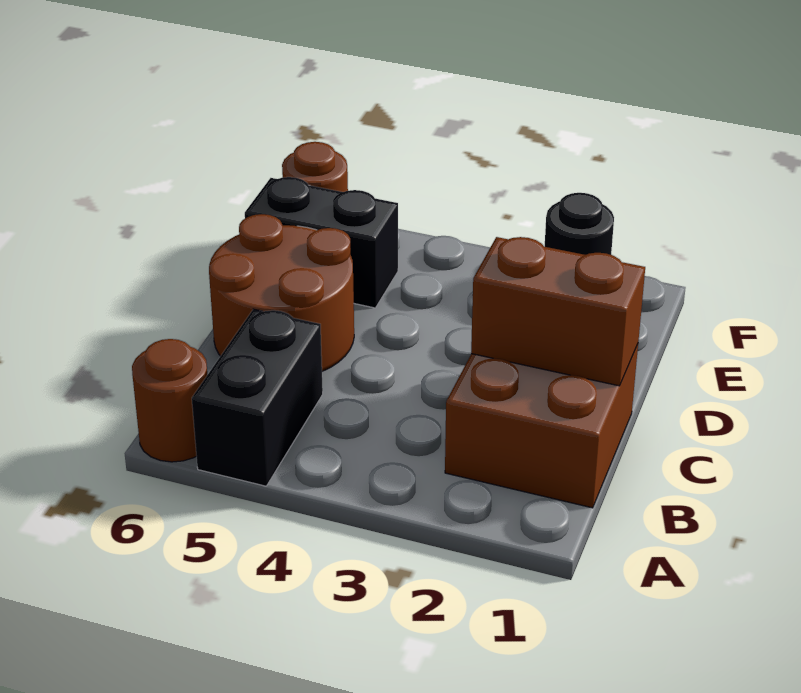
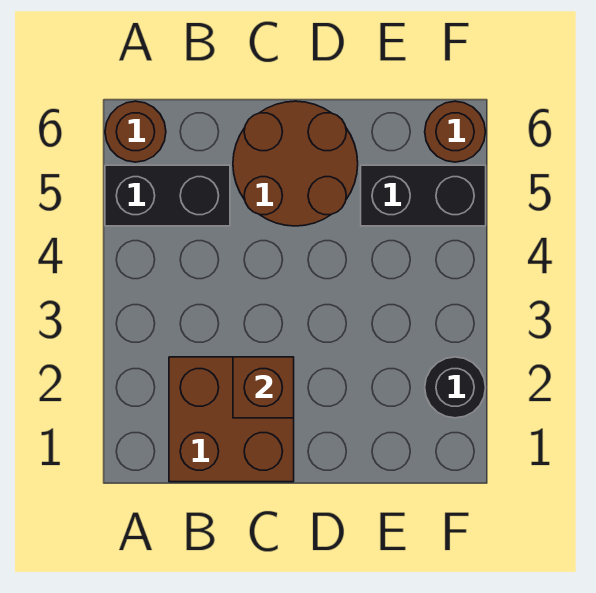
brown 1x2 brick [471,237,645,386] -> brown 1x1 brick [233,357,294,418]
black 1x2 brick [245,177,398,308] -> black 1x2 brick turned to [361,165,486,226]

